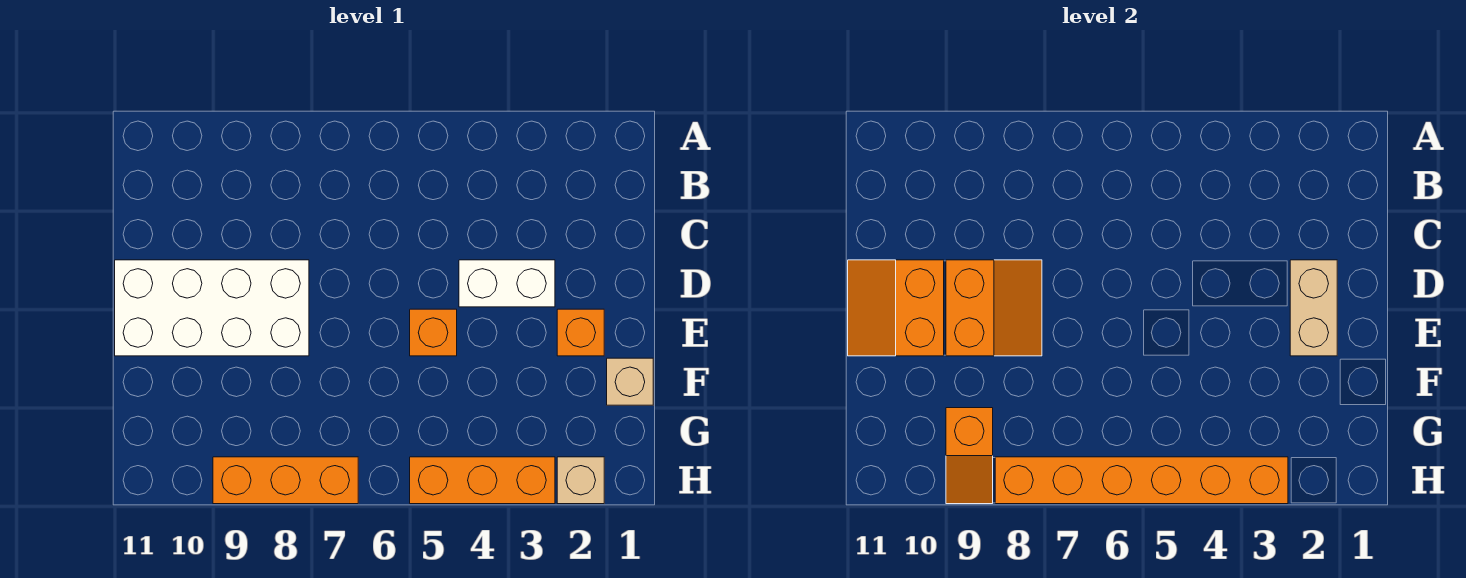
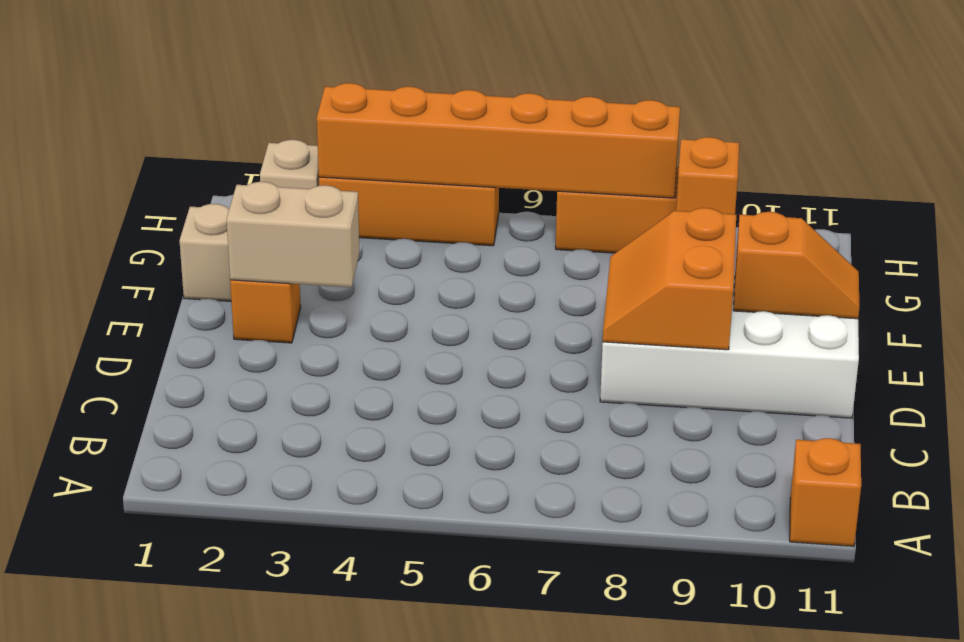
tan 1x2 brick [1290,260,1337,356] -> tan 1x2 brick turned to [227,182,359,287]
white 1x2 brick [459,260,555,307] -> none
orange 2x2 slope [848,260,944,356] -> orange 1x2 slope [733,212,859,319]
orange 1x1 brick [410,309,457,356] -> orange 1x1 brick moved to [790,438,861,546]

